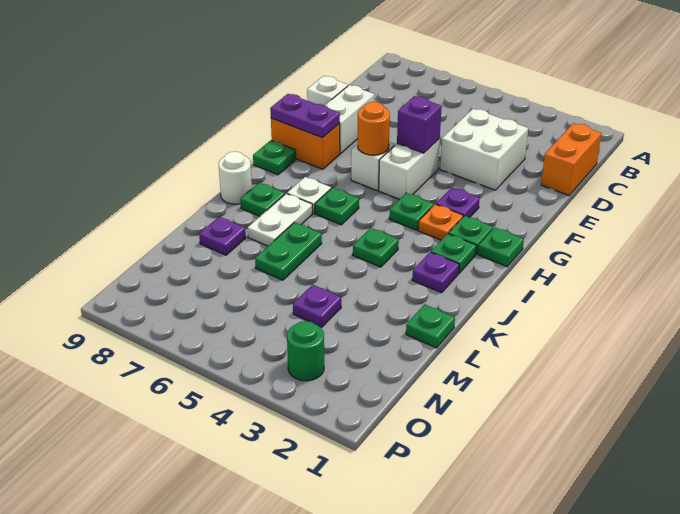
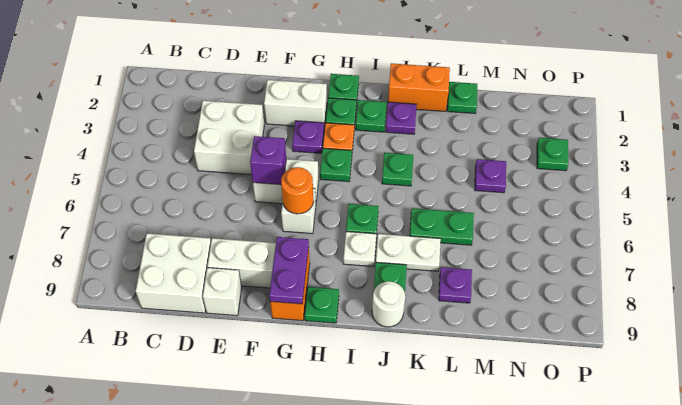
orange 1x2 brick [541,123,601,195] -> orange 1x2 brick moved to [388,64,450,111]
none -> white 2x2 brick [136,233,211,313]
none -> white 1x2 brick [264,80,327,126]
green 1x1 round brick [287,321,324,381] -> green 1x1 plate [537,138,568,171]

